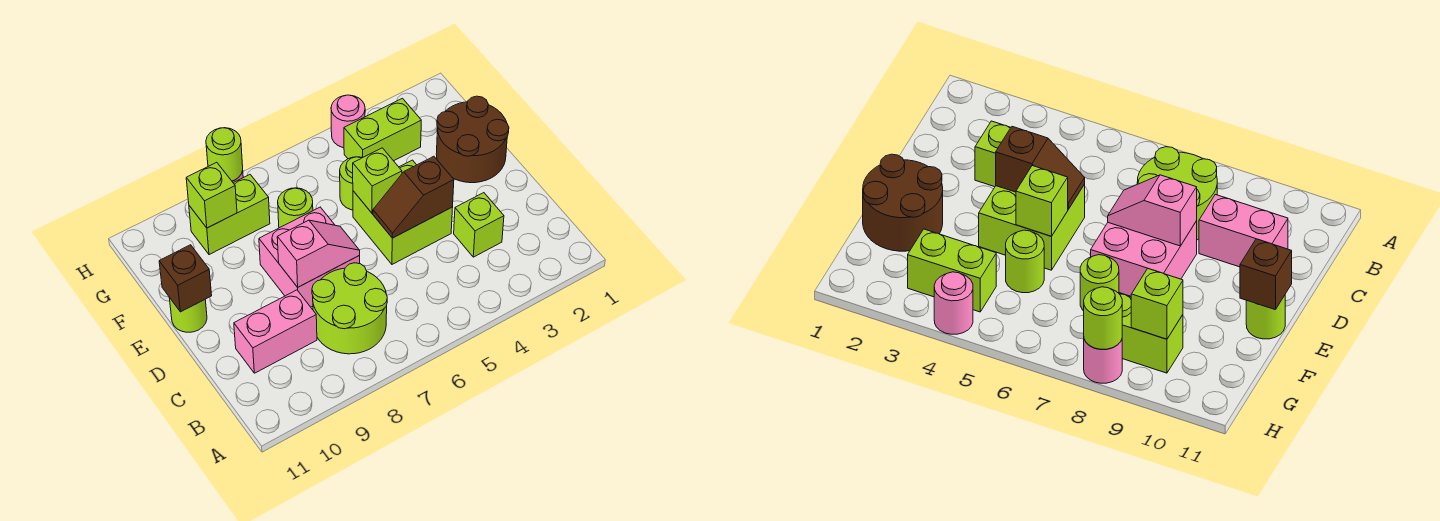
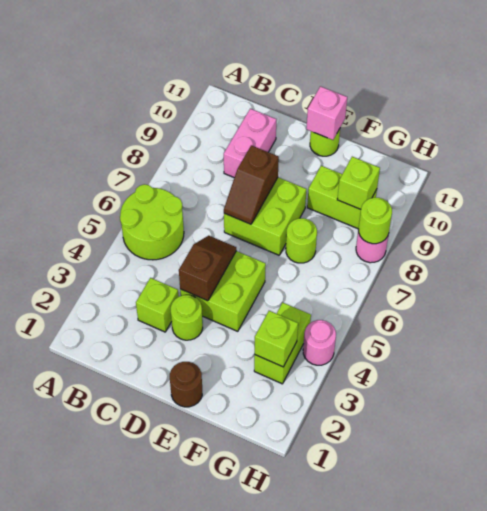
lime 2x2 round brick [312,263,387,354] -> lime 2x2 round brick moved to [120,184,184,260]
pink 2x2 brick [259,207,360,307] -> lime 2x2 brick [224,177,306,255]
pink 1x2 slope [277,220,360,287] -> brown 1x2 slope [224,145,279,224]
brown 2x2 round brick [436,96,509,183] -> brown 1x1 round brick [170,362,202,407]
lime 1x1 brick [353,148,402,213] -> lime 1x1 brick moved to [255,311,298,367]
brown 1x1 brick [159,245,212,312] -> pink 1x1 brick [306,86,347,140]
lime 1x1 round brick [340,157,362,210] -> lime 1x1 round brick moved to [171,295,203,340]
lime 1x2 brick [189,175,270,255] -> lime 1x2 brick turned to [307,166,377,229]

